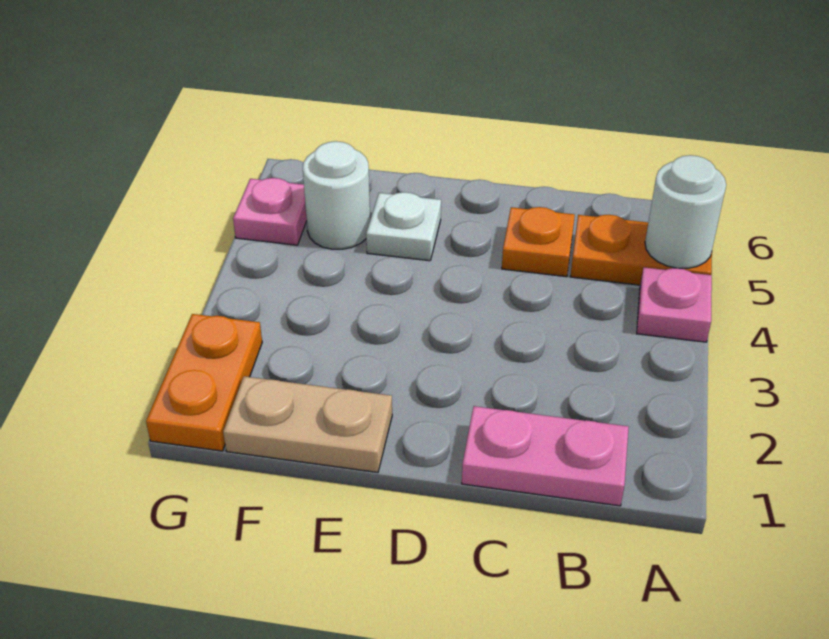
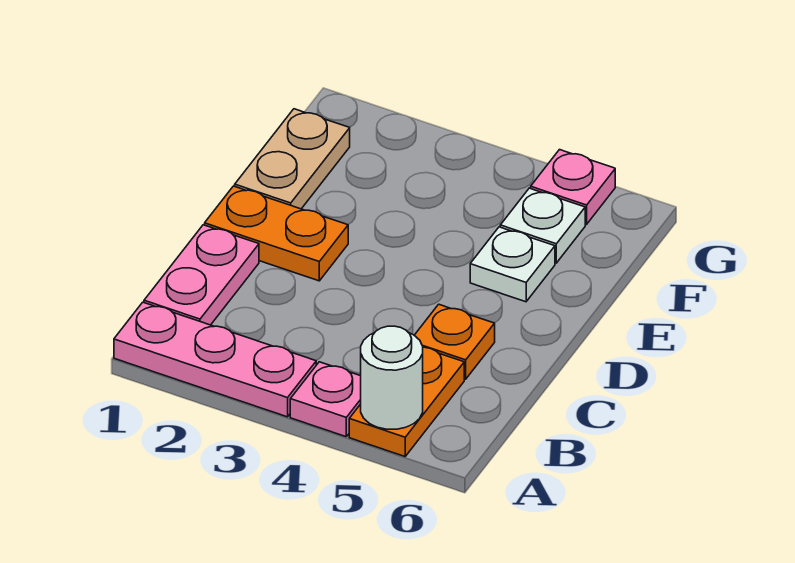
none -> pink 1x3 plate [114,302,316,417]
white 1x1 round brick [303,141,370,249] -> white 1x1 plate [500,188,585,263]
orange 1x2 plate [146,314,262,451] -> orange 1x2 plate moved to [205,186,348,281]

